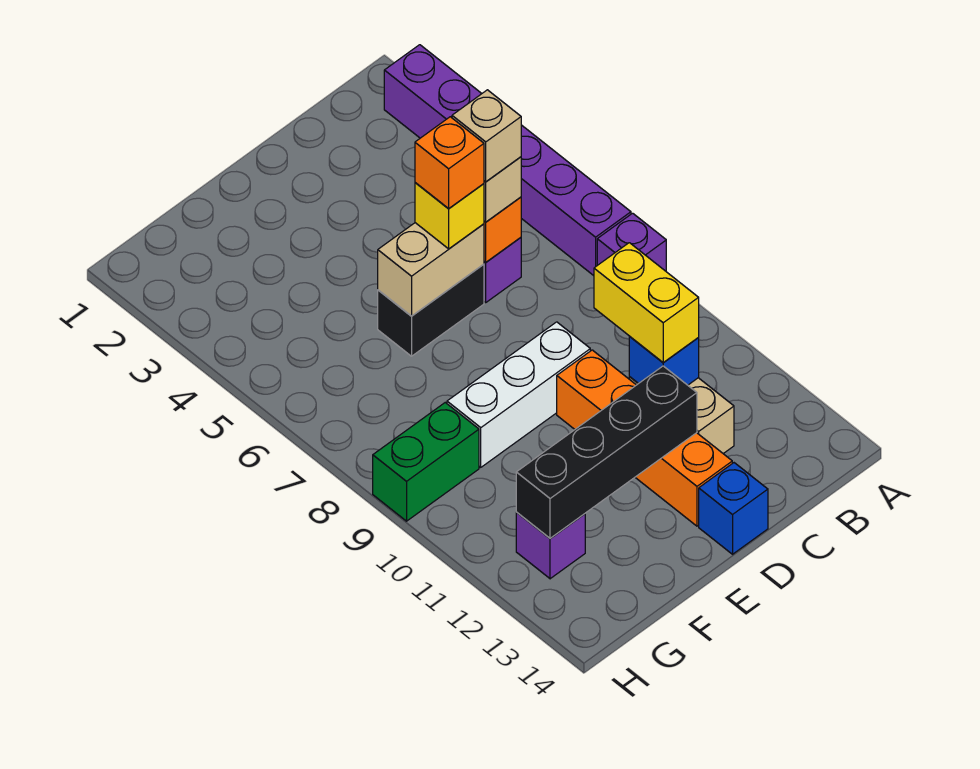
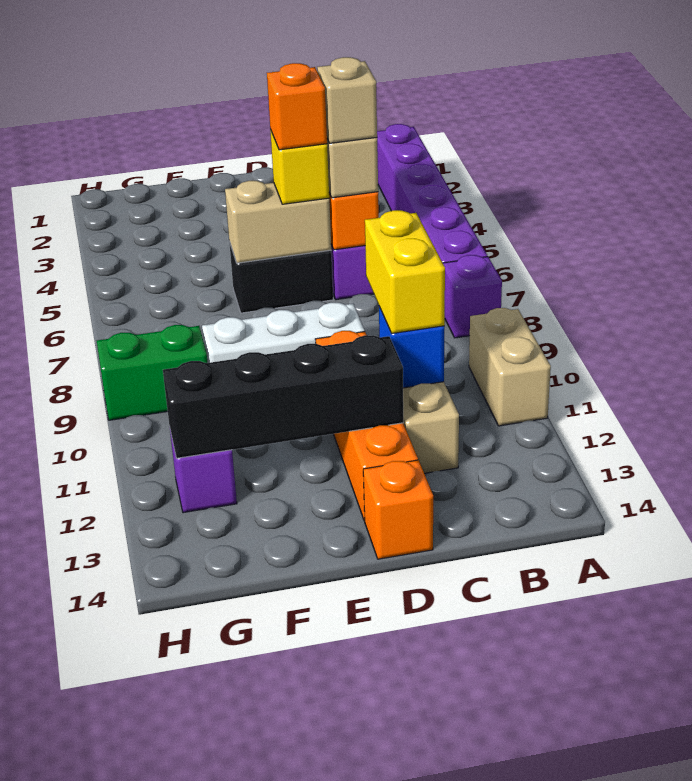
none -> tan 1x2 brick [469,308,551,426]
blue 1x1 brick [699,463,768,554] -> orange 1x1 brick [363,460,433,559]

